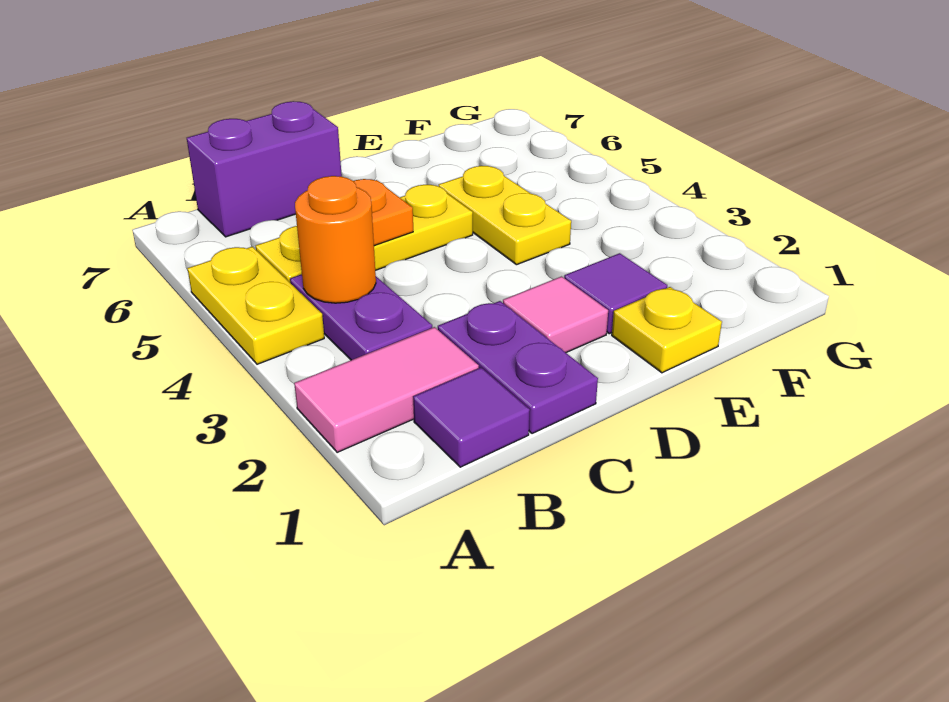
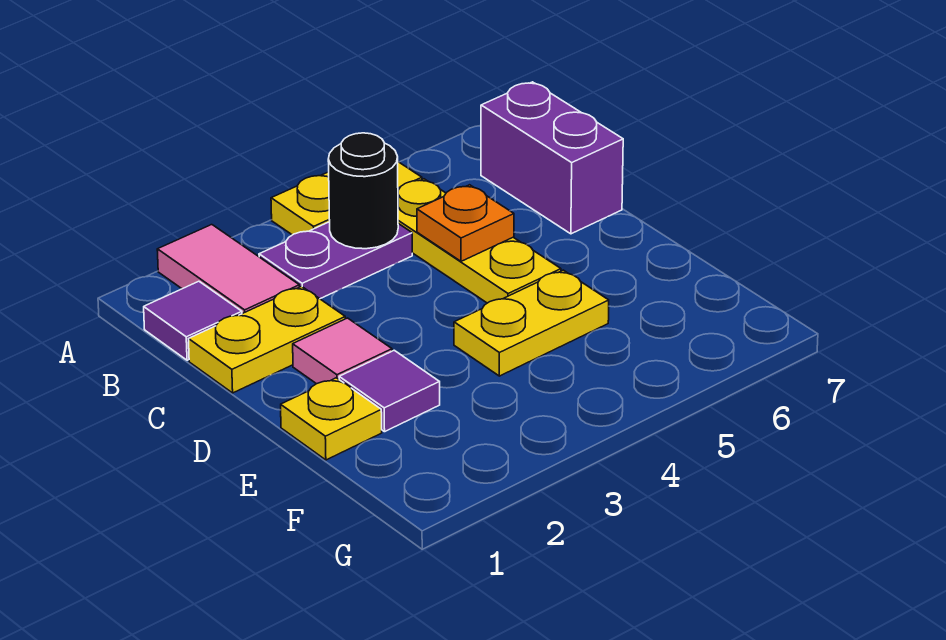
orange 1x1 round brick [295,176,376,303] -> black 1x1 round brick [328,133,398,249]
purple 1x2 plate [438,301,598,434] -> yellow 1x2 plate [189,286,345,393]

